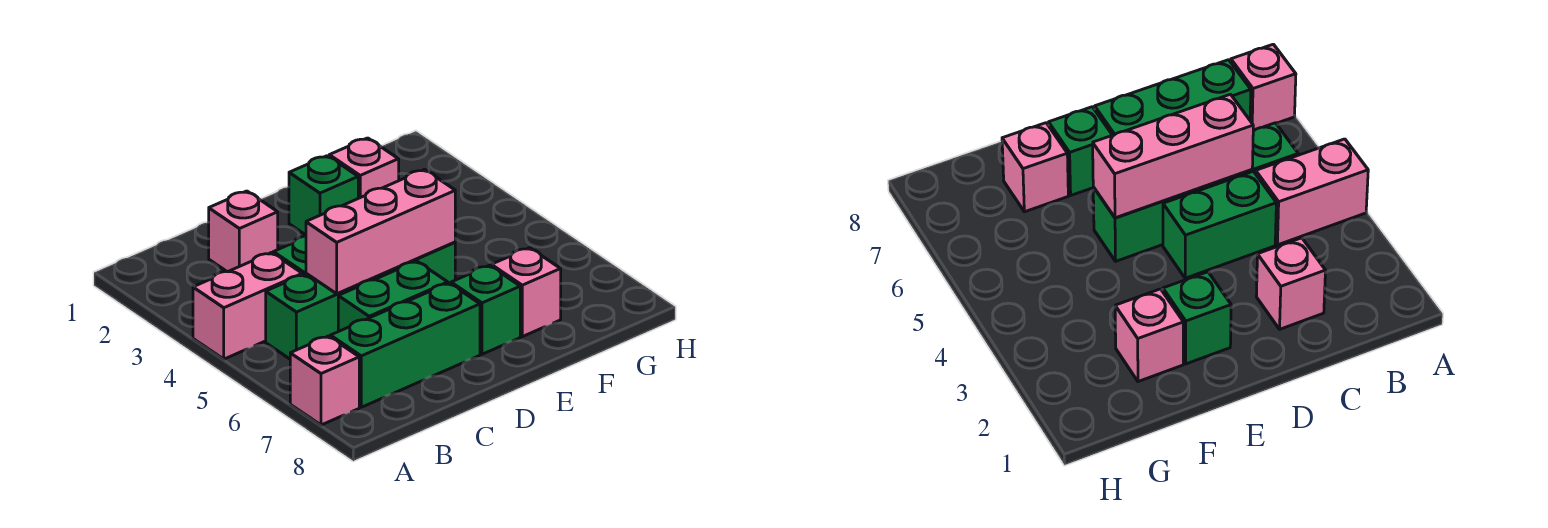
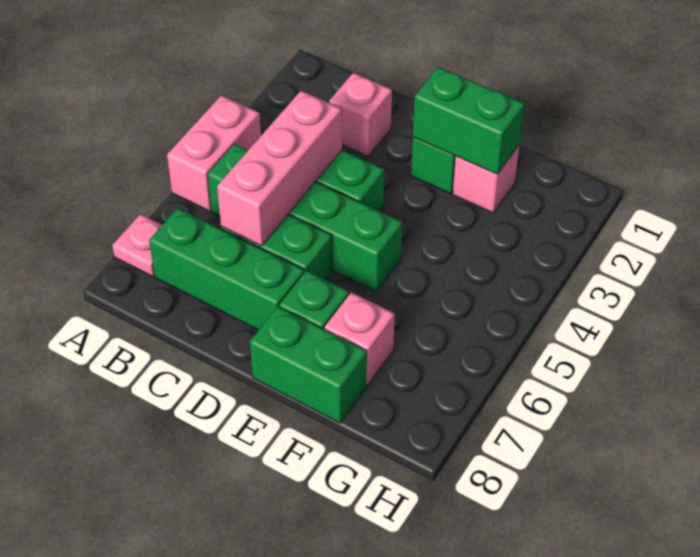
pink 1x2 brick [193,253,302,359] -> pink 1x2 brick turned to [167,95,261,211]
pink 1x1 brick [290,336,359,425] -> pink 1x1 plate [112,214,162,276]
pink 1x3 brick [306,170,455,294] -> pink 1x3 brick turned to [217,91,342,246]
none -> green 1x2 brick [413,67,524,174]
none -> green 1x2 brick [250,307,367,423]

